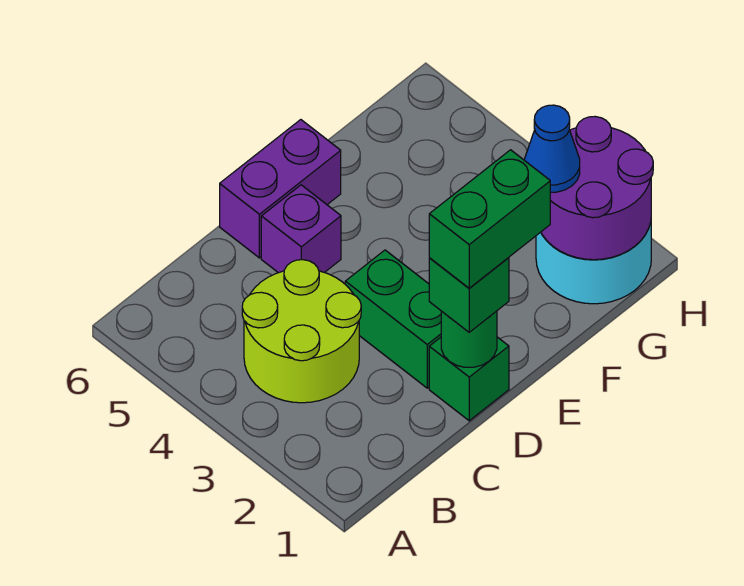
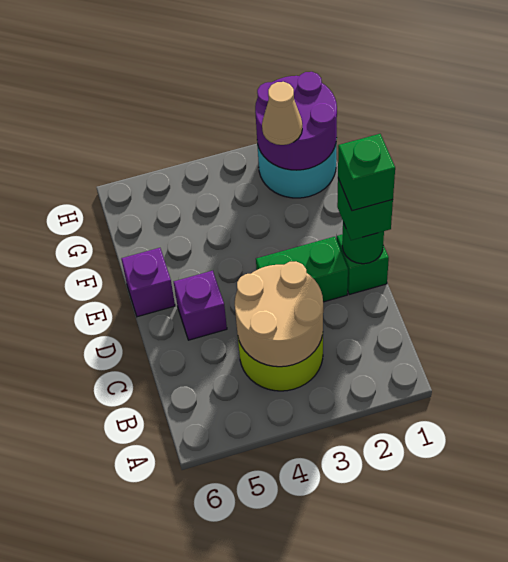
none -> tan 2x2 round brick [235,262,323,367]
green 1x2 brick [429,150,550,288] -> green 1x1 brick [338,134,395,211]
purple 1x2 brick [220,120,341,258] -> purple 1x1 brick [121,248,175,317]
blue 1x1 cone [524,105,580,192] -> tan 1x1 cone [262,82,302,145]

